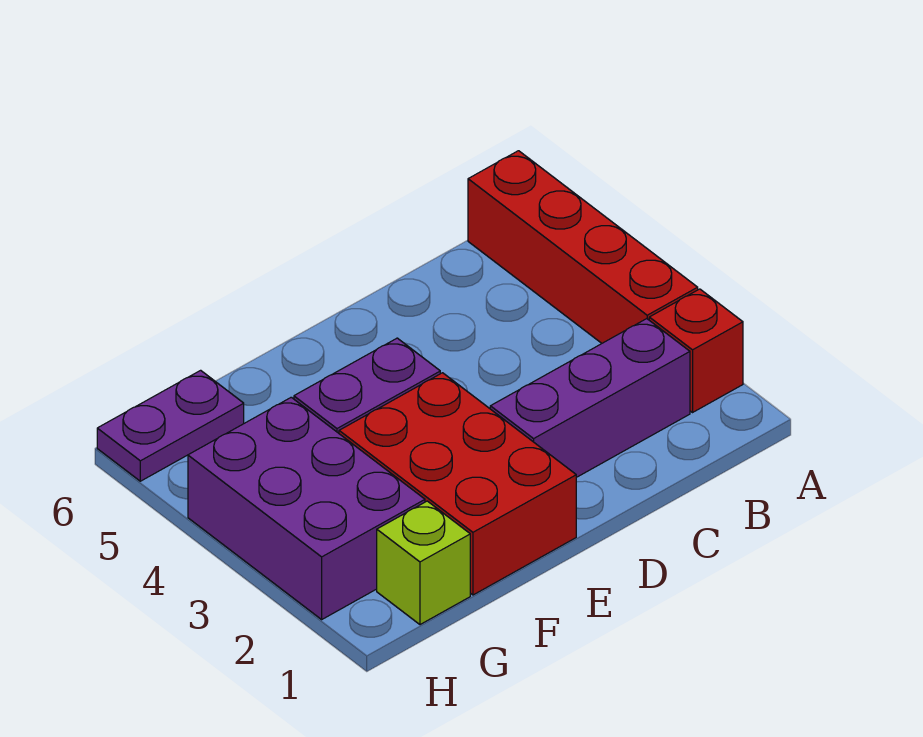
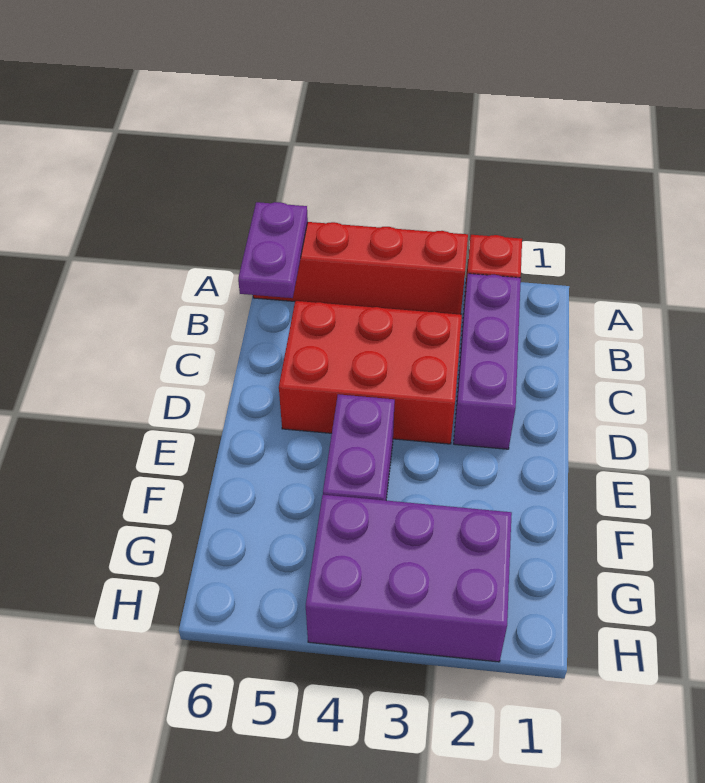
red 2x3 brick [339,373,576,595] -> red 2x3 brick moved to [279,301,462,444]
lime 1x1 brick [377,501,470,625] -> none
purple 1x2 plate [97,370,244,481] -> purple 1x2 plate moved to [238,202,308,298]

